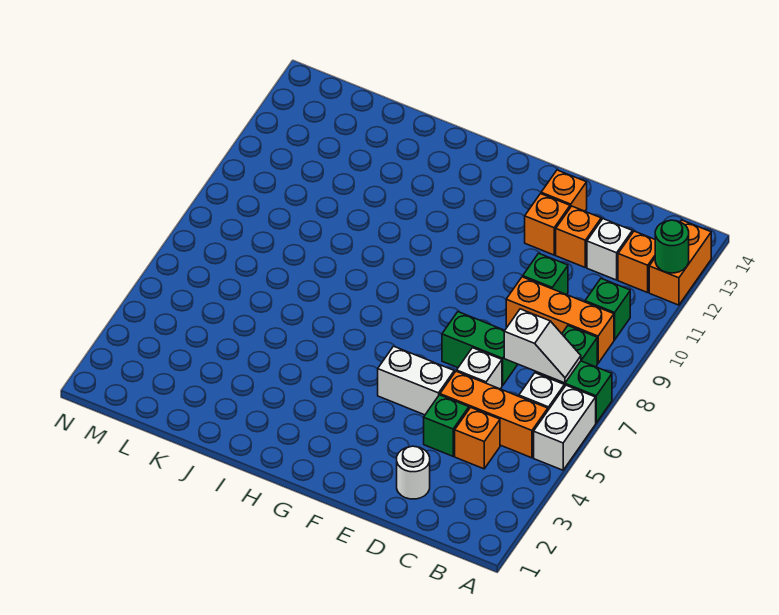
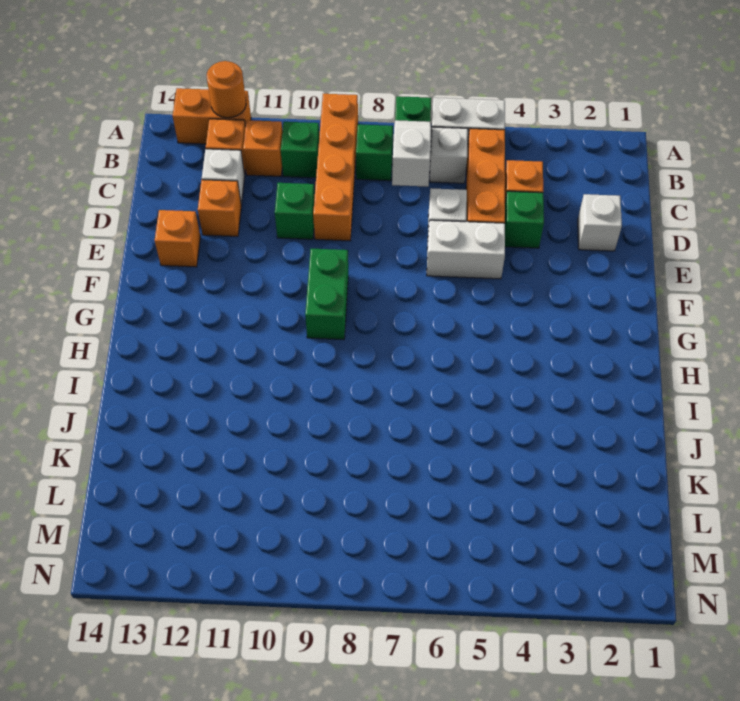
green 1x1 round brick [655,220,689,273] -> orange 1x1 round brick [207,61,246,118]
orange 1x3 brick [506,277,614,363] -> orange 1x4 brick [313,94,358,241]
white 1x1 round brick [397,446,430,499] -> white 1x1 brick [578,194,622,251]
green 1x2 brick [442,312,518,386] -> green 1x2 brick moved to [305,249,348,340]
white 1x2 brick [378,346,454,415] -> white 1x2 brick turned to [427,220,505,279]
orange 1x1 brick [525,194,570,255] -> orange 1x1 brick moved to [243,120,282,176]

